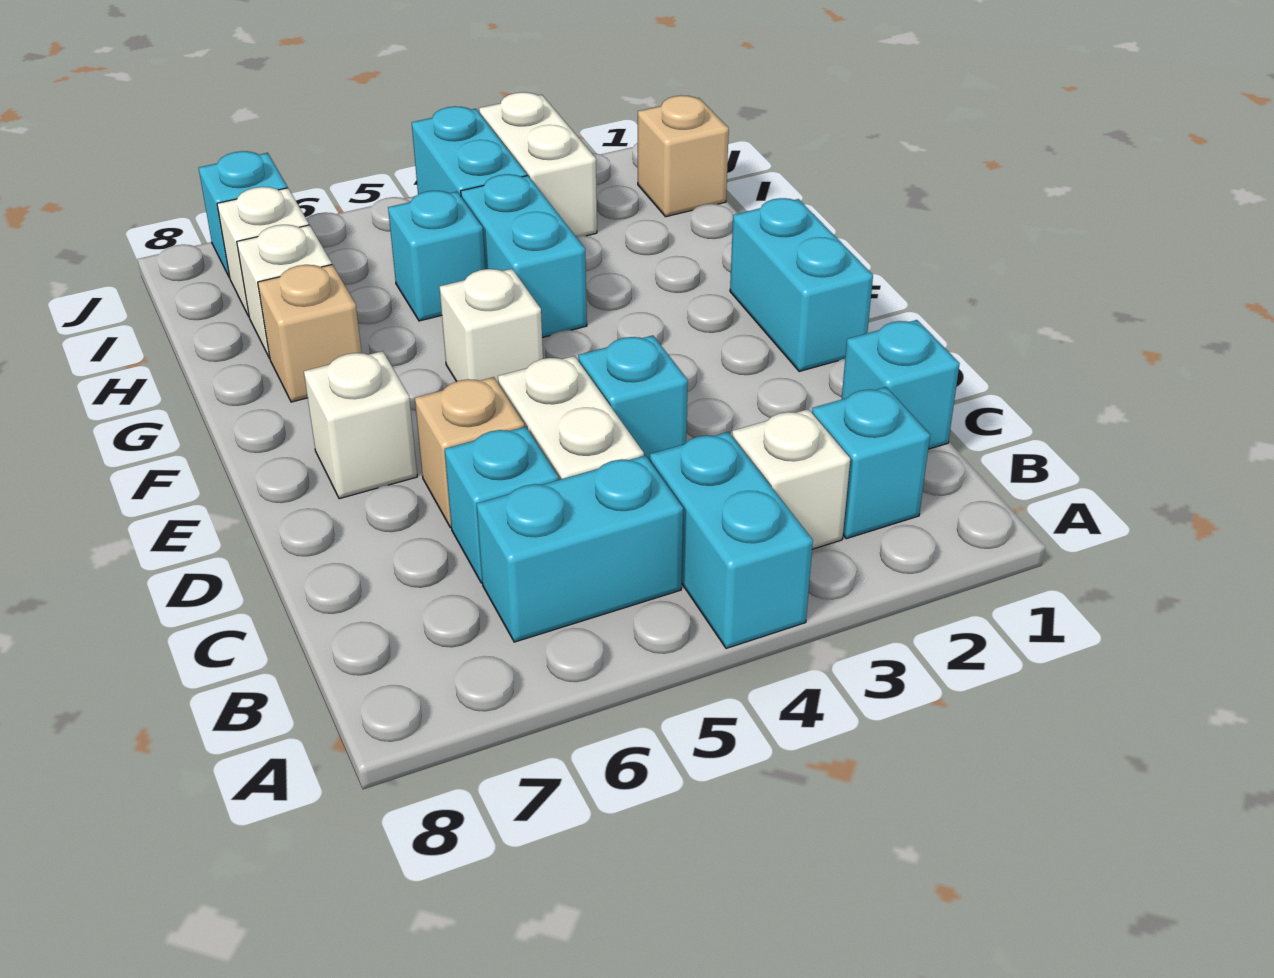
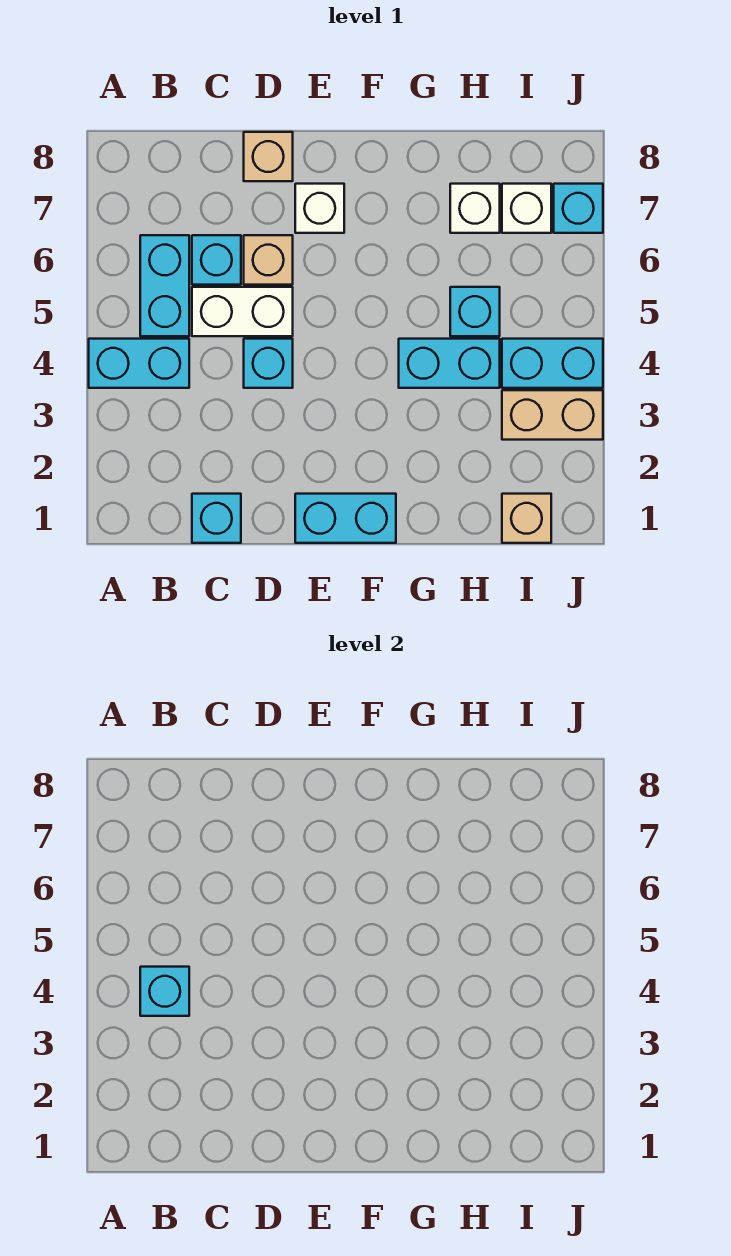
cyan 1x1 brick [812,387,930,539] -> cyan 1x1 brick moved to [140,967,189,1016]
white 1x1 brick [732,409,850,549] -> none
white 1x1 brick [440,269,543,383] -> none
tan 1x1 brick [258,264,362,402] -> tan 1x1 brick moved to [244,132,293,181]
white 1x2 brick [479,92,597,236] -> tan 1x2 brick [502,390,603,440]

